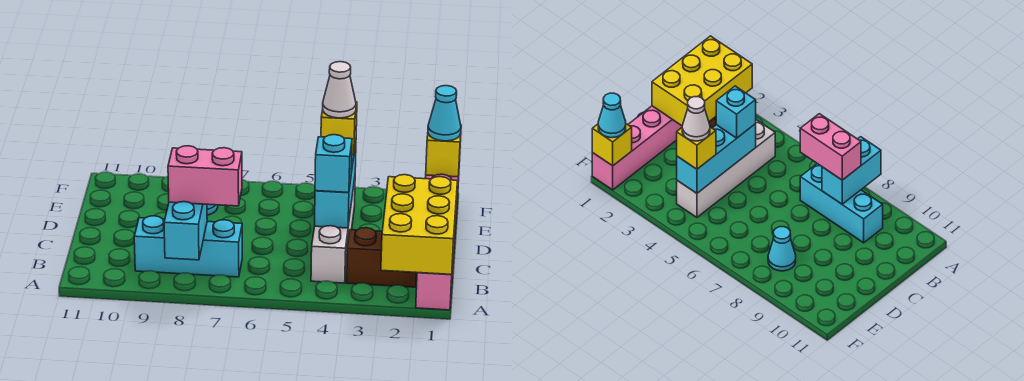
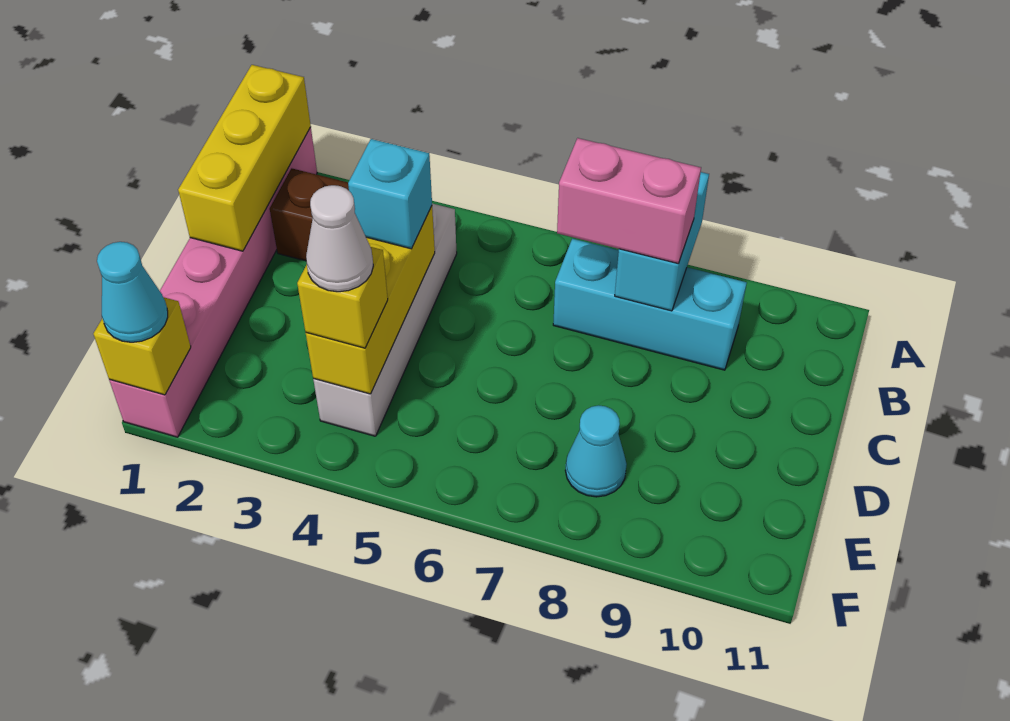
yellow 2x3 brick [381,175,457,275] -> yellow 1x3 brick [178,65,311,251]
cyan 1x3 brick [315,143,356,228] -> yellow 1x3 brick [306,206,435,394]

